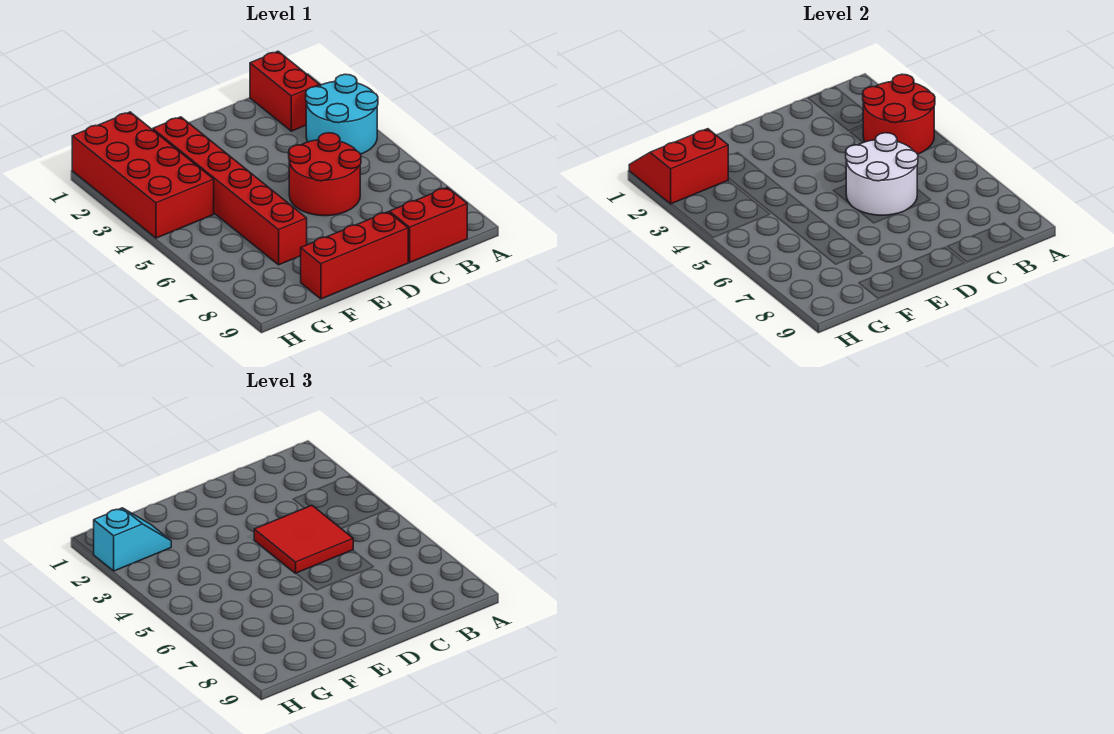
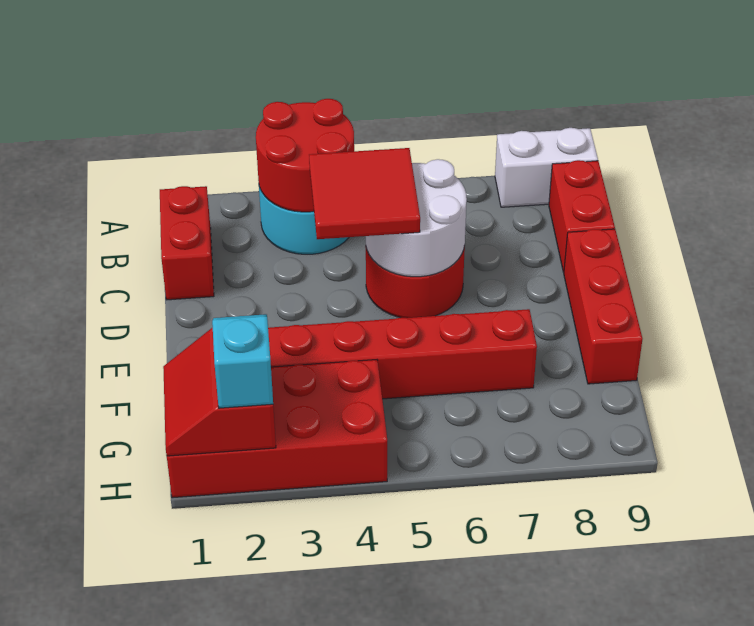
none -> white 1x2 brick [495,128,598,207]
red 1x2 brick [250,51,320,131] -> red 1x2 brick turned to [160,186,214,300]

